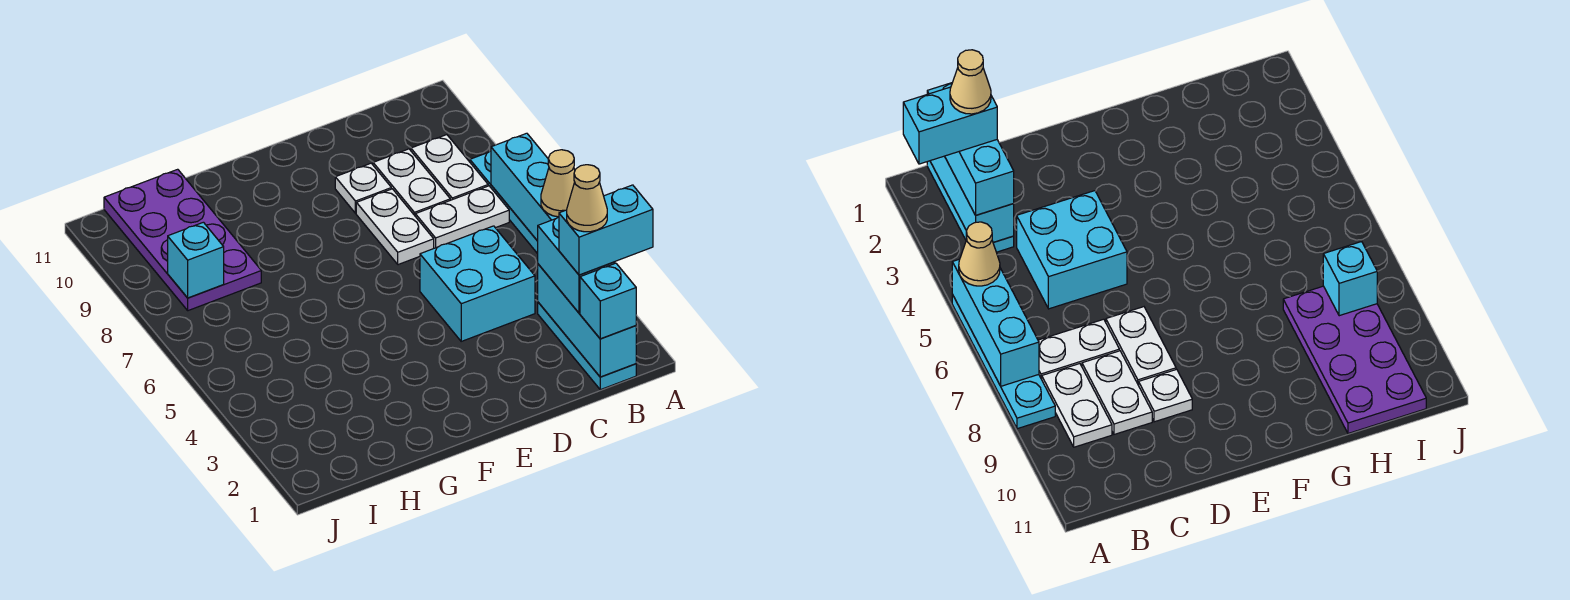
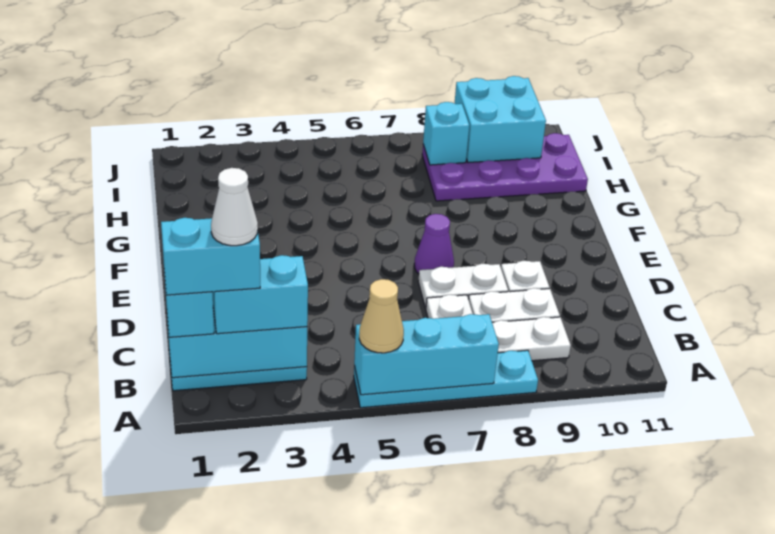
cyan 1x2 brick [559,185,653,275] -> cyan 1x2 brick turned to [161,218,260,295]
tan 1x1 cone [567,165,607,232] -> white 1x1 cone [211,168,258,246]
cyan 2x2 brick [420,226,535,341] -> cyan 2x2 brick moved to [455,76,546,163]
none -> purple 1x1 cone [414,214,454,274]

